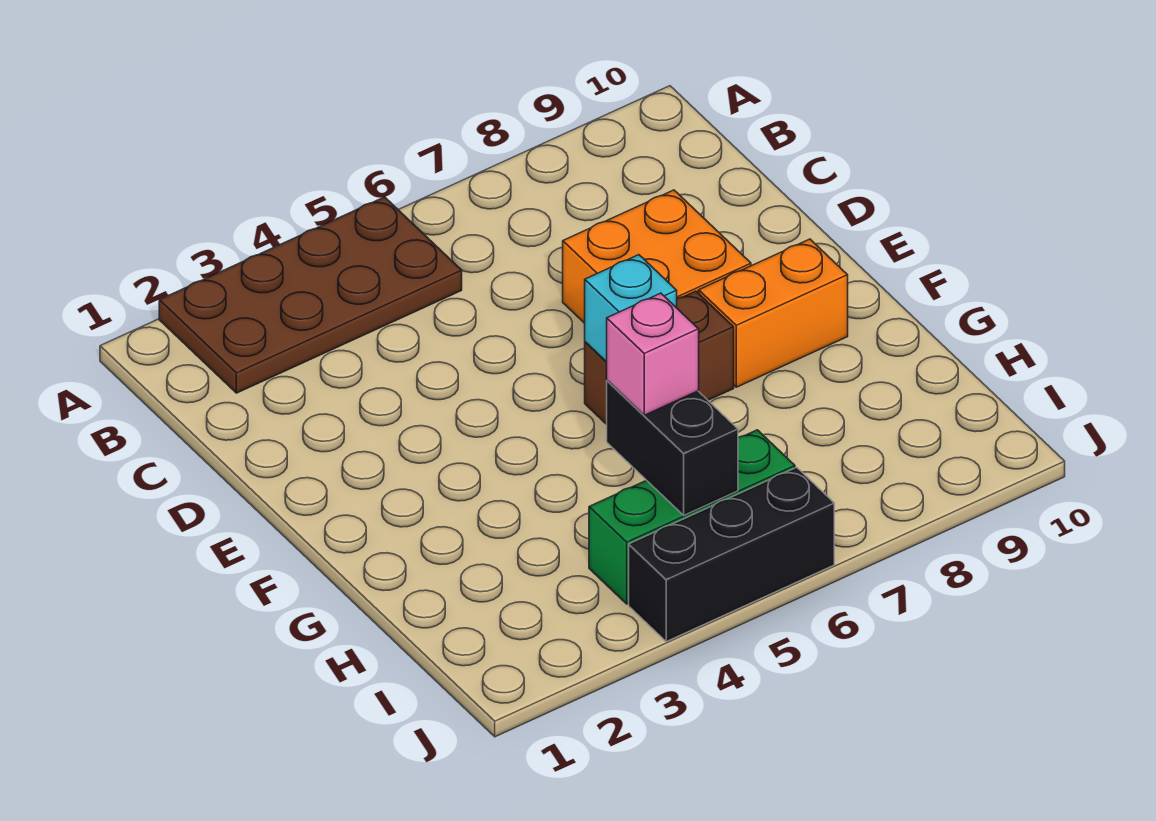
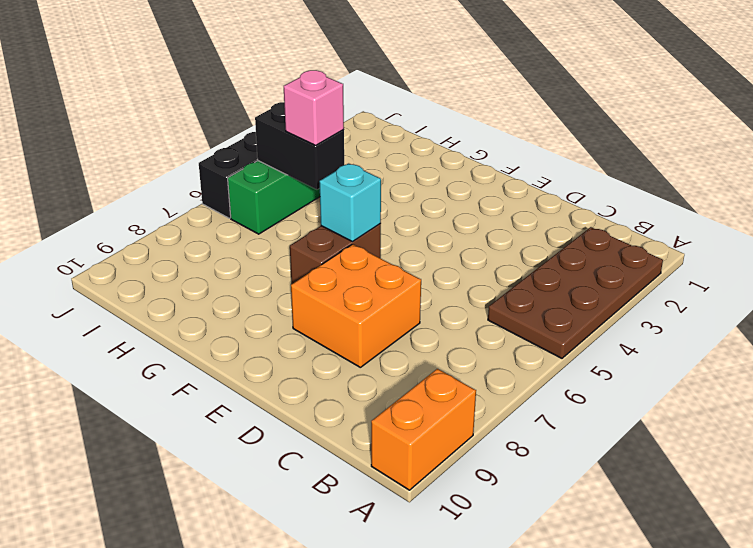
orange 1x2 brick [699,239,848,387] -> orange 1x2 brick moved to [371,369,476,490]

